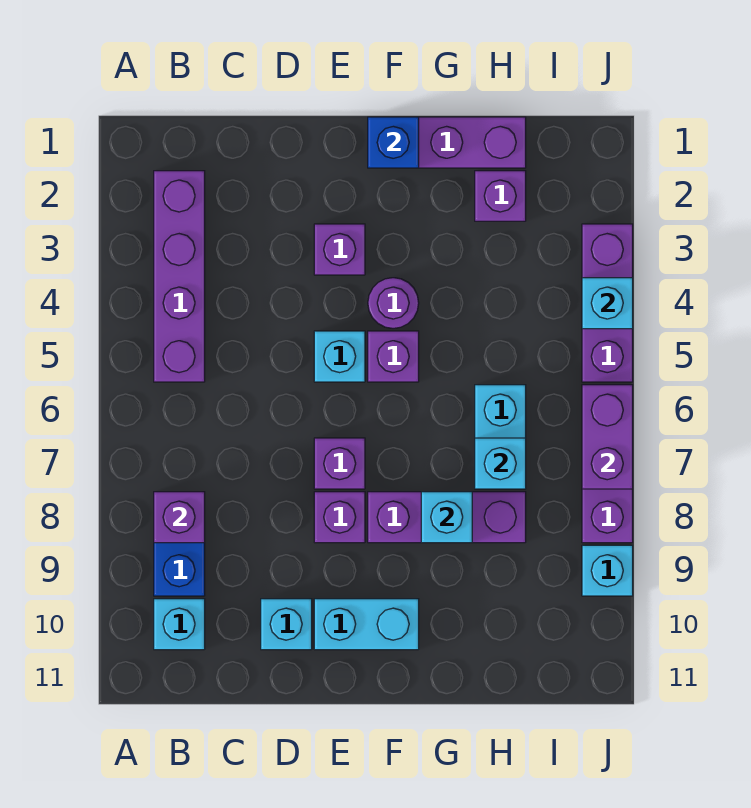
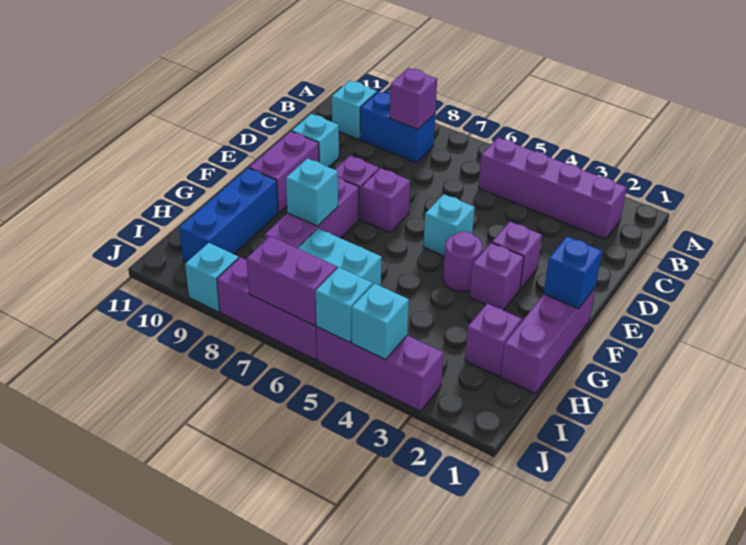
cyan 1x2 brick [314,599,419,650] -> purple 1x2 brick [249,131,319,213]
purple 1x1 brick [368,331,419,382] -> purple 1x1 brick moved to [470,243,524,310]
none -> blue 1x3 brick [179,168,278,262]
cyan 1x1 brick [475,438,526,489] -> cyan 1x1 brick moved to [316,267,372,342]

